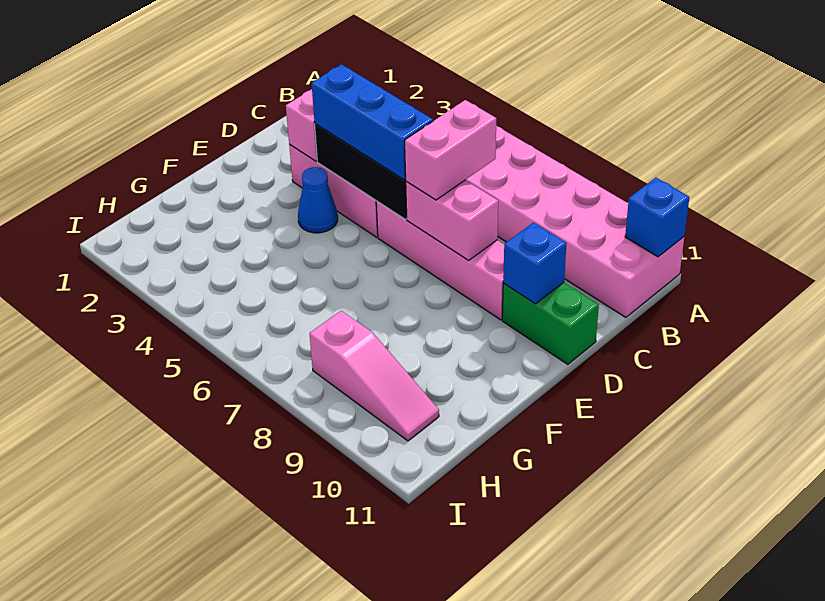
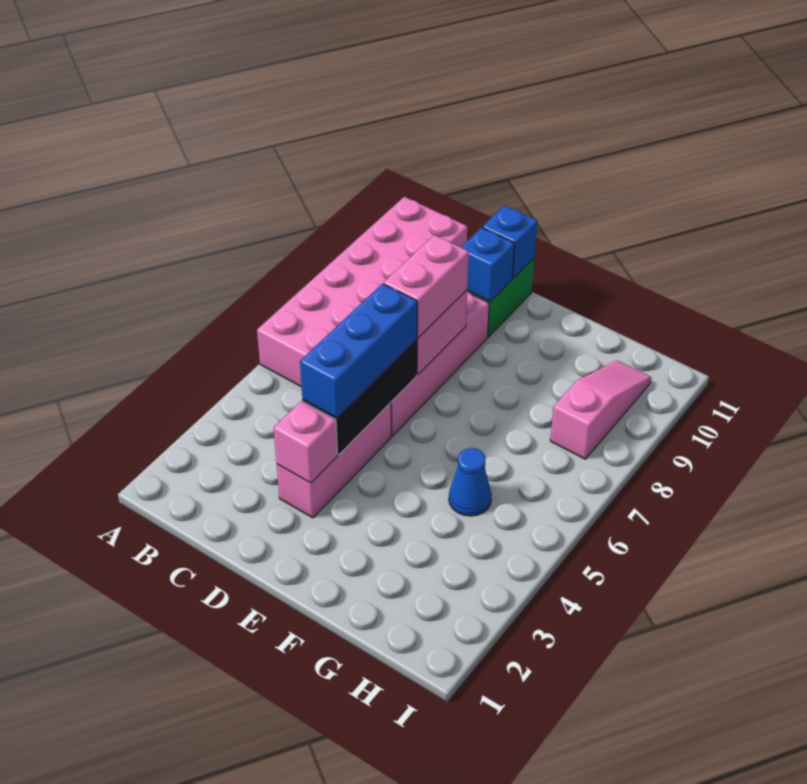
blue 1x1 brick [625,178,689,257] -> blue 1x1 brick moved to [482,206,537,278]
pink 1x2 brick [405,100,496,200] -> pink 1x2 brick turned to [384,235,469,338]
blue 1x1 cone [298,167,338,233] -> blue 1x1 cone moved to [449,448,492,516]

